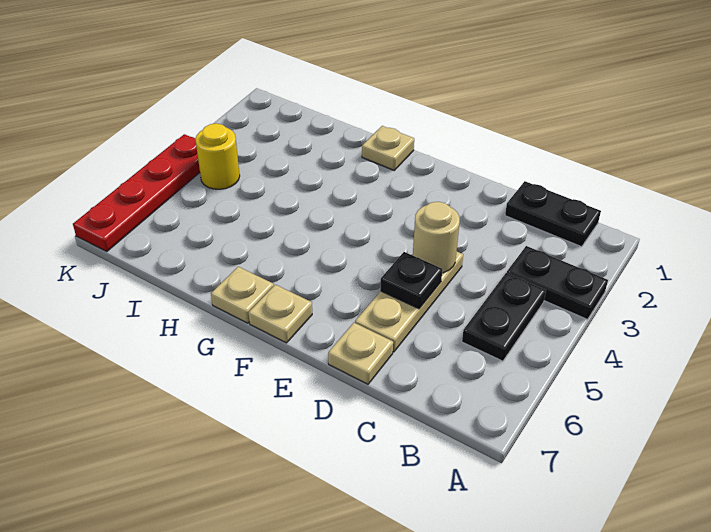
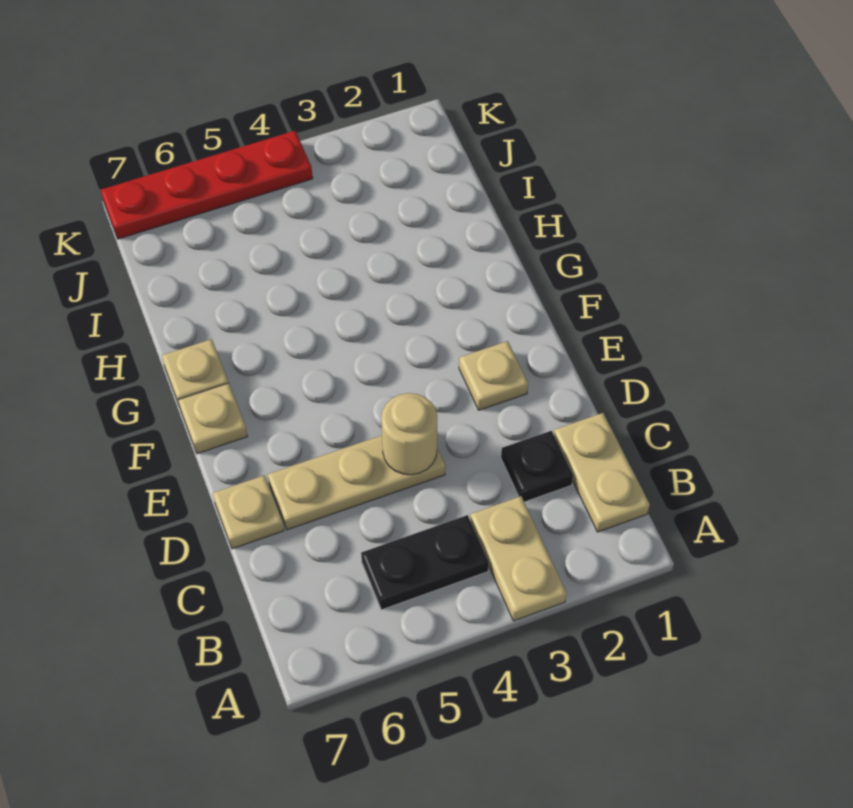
black 1x2 plate [507,246,608,319] -> tan 1x2 plate [470,496,567,621]
black 1x2 plate [505,181,601,247] -> tan 1x2 plate [553,413,650,532]
black 1x1 plate [380,252,442,309] -> black 1x1 plate moved to [501,431,573,502]
tan 1x1 plate [362,126,414,170] -> tan 1x1 plate moved to [459,341,528,410]
yellow 1x1 round brick [195,123,240,189] -> none

